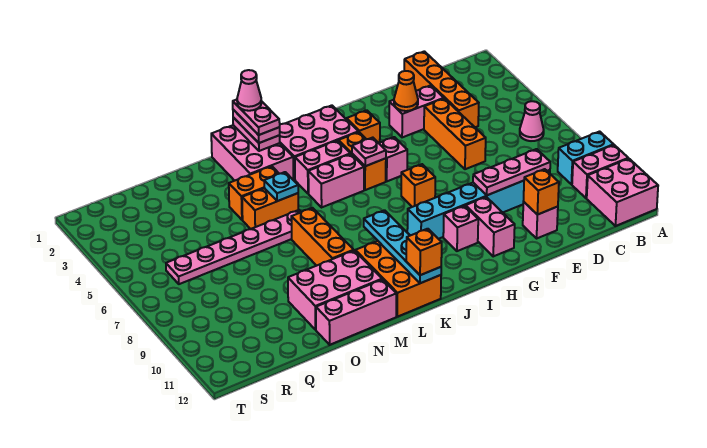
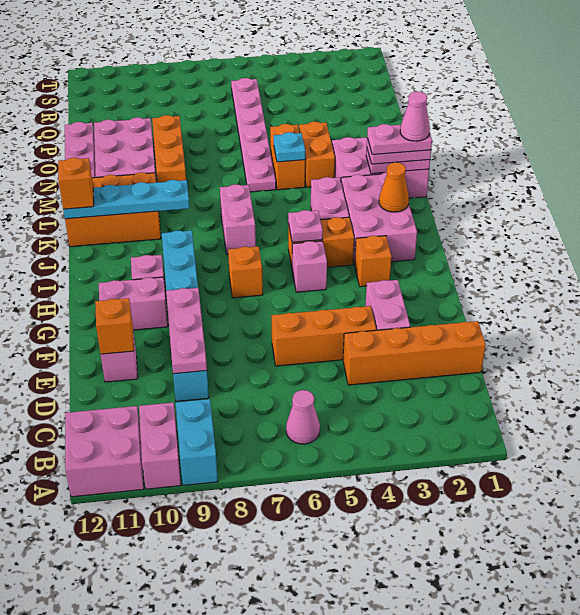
orange 1x1 cone [394,71,418,111] -> orange 1x1 cone moved to [379,162,409,212]
pink 1x2 brick [308,154,364,207] -> pink 1x2 brick moved to [220,184,256,254]
orange 1x3 brick [291,208,354,266] -> orange 1x3 brick turned to [152,115,186,182]

